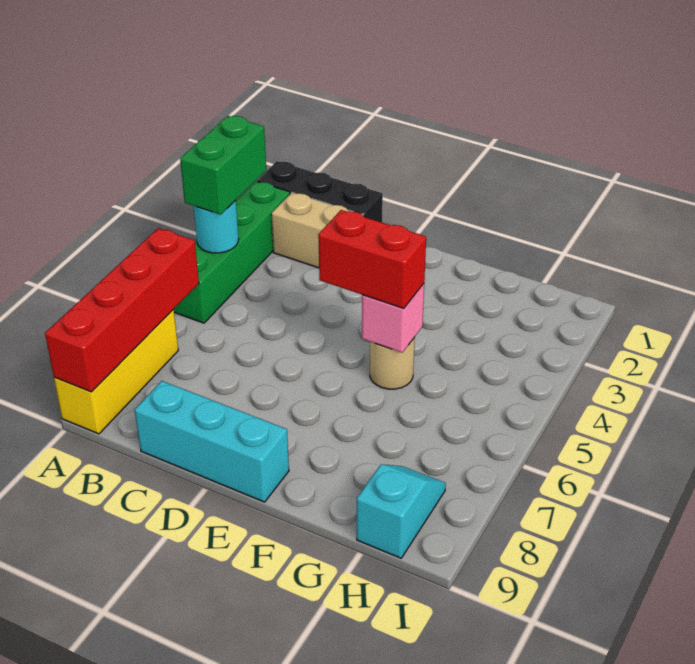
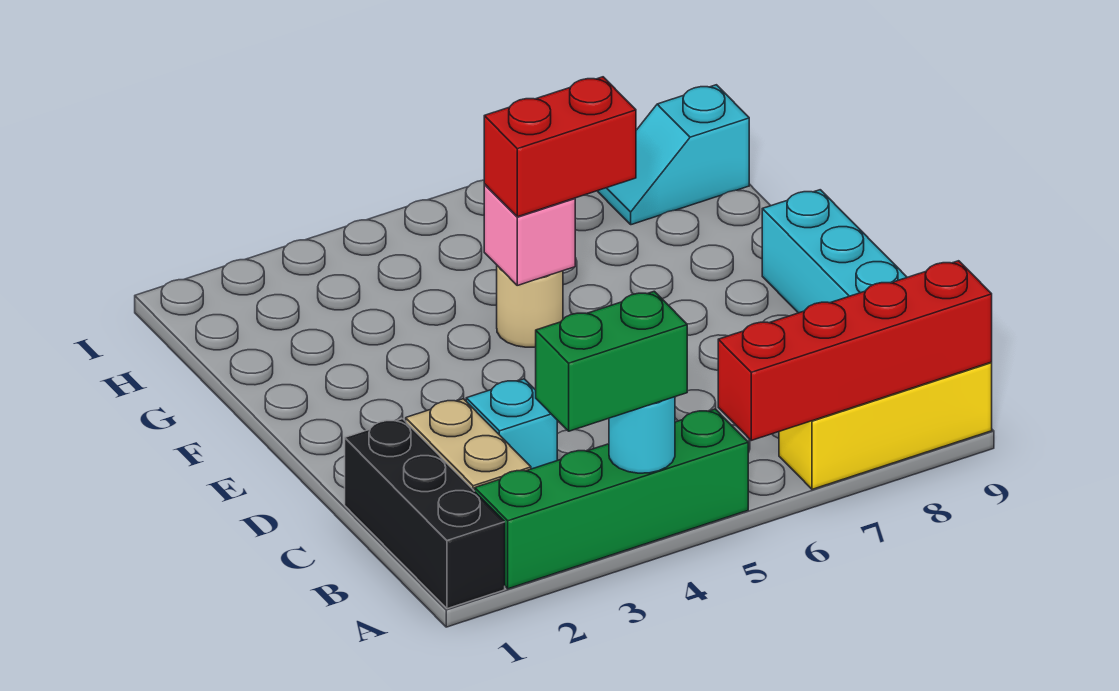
none -> cyan 1x1 brick [466,379,557,469]
red 1x2 brick [318,210,426,309] -> red 1x2 brick turned to [484,77,636,217]

